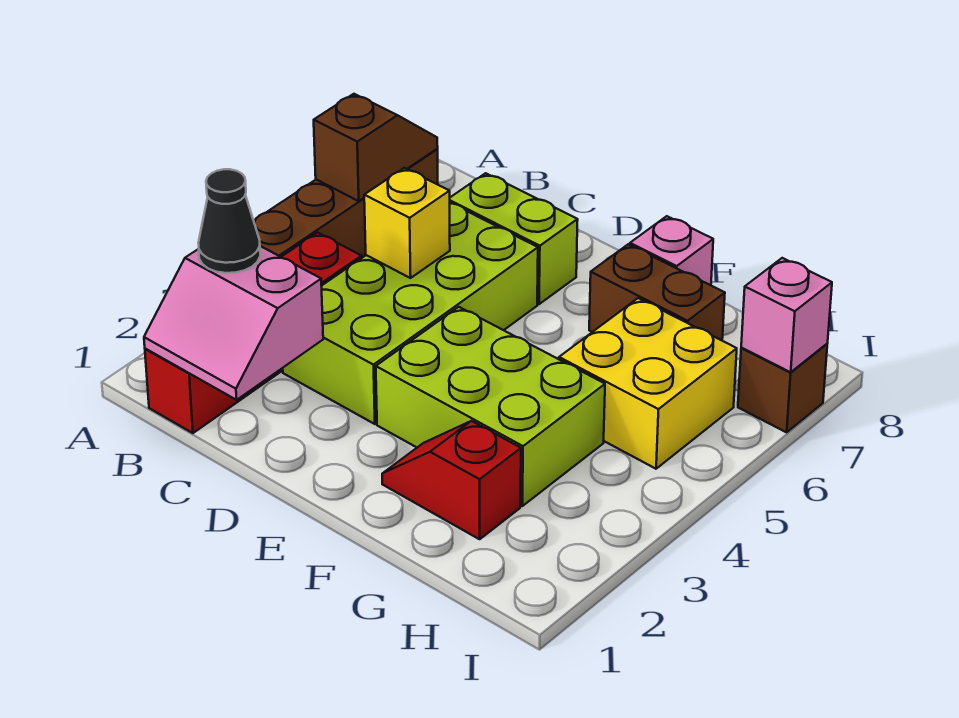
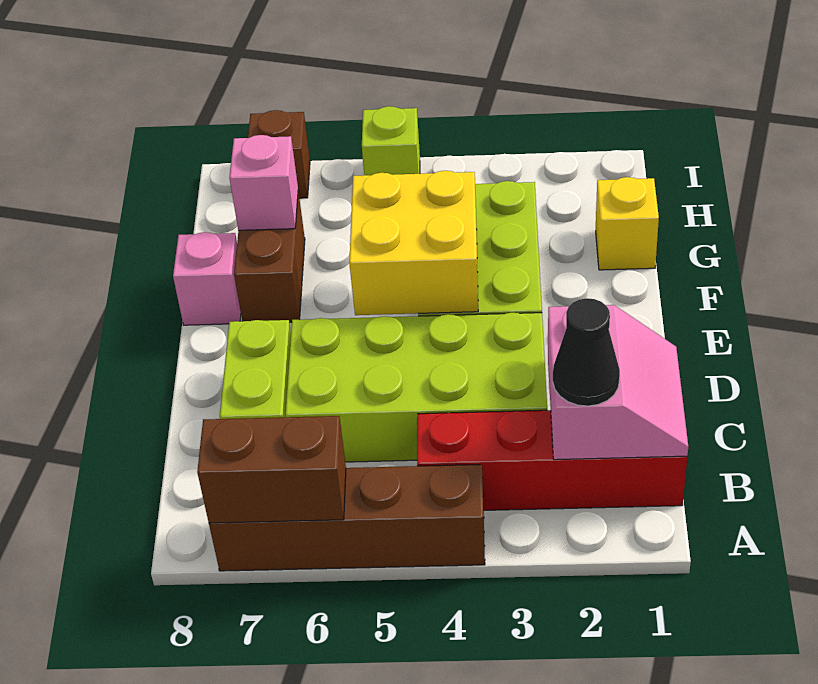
brown 1x2 slope [314,94,438,201] -> brown 1x2 brick [197,416,346,523]
yellow 1x1 brick [364,168,450,278] -> yellow 1x1 brick moved to [596,177,659,270]
red 1x2 slope [382,421,521,539] -> none
yellow 2x2 brick [559,298,737,469] -> yellow 2x2 brick moved to [349,171,478,315]
none -> lime 1x1 brick [362,106,420,175]
pink 1x1 brick [741,258,832,372] -> pink 1x1 brick moved to [229,135,298,230]

